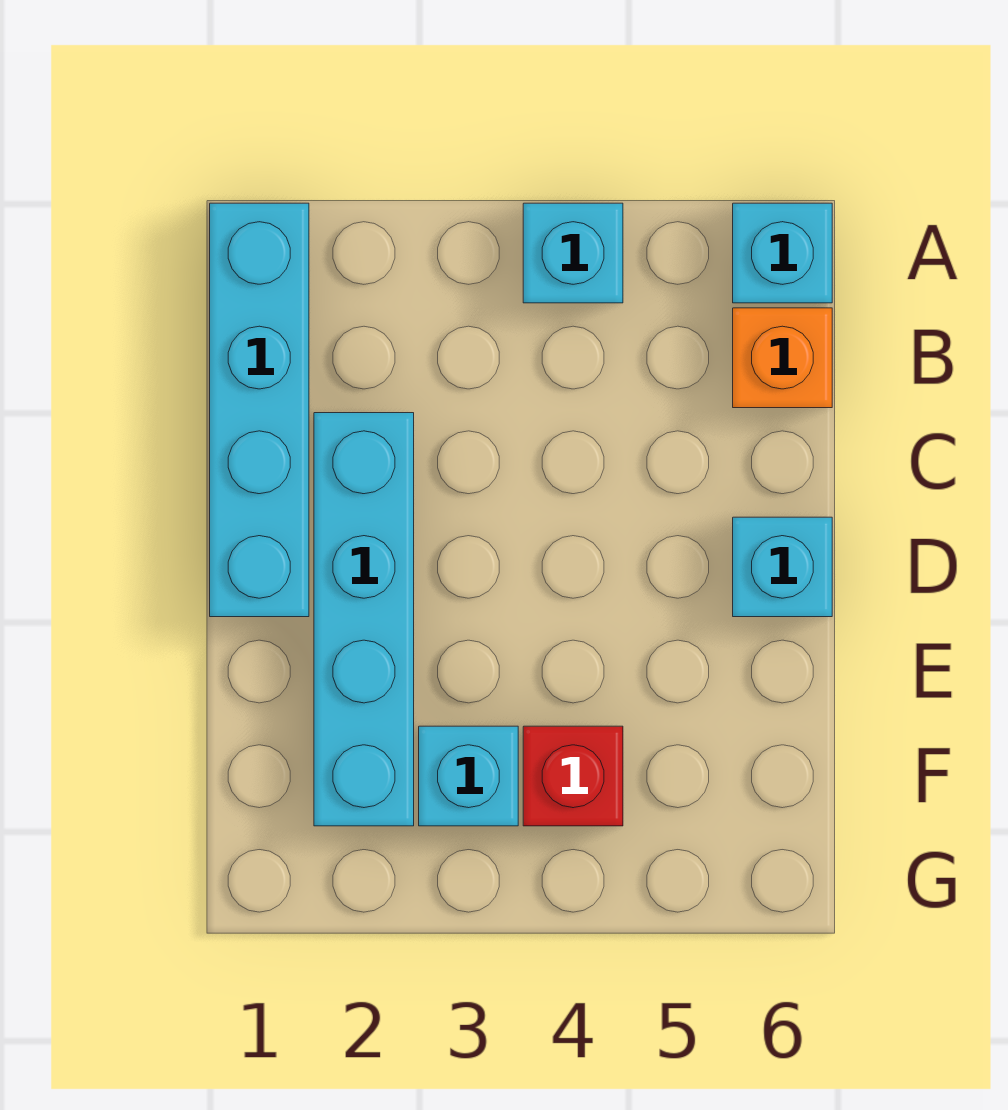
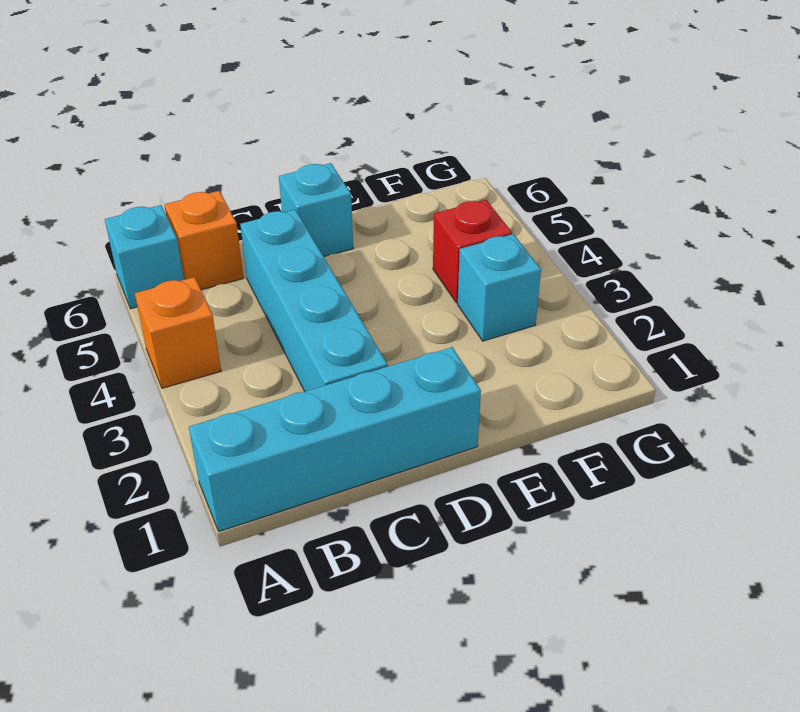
cyan 1x1 brick [523,203,623,303] -> orange 1x1 brick [135,277,221,388]
cyan 1x4 brick [314,413,414,826] -> cyan 1x4 brick turned to [240,210,388,391]

